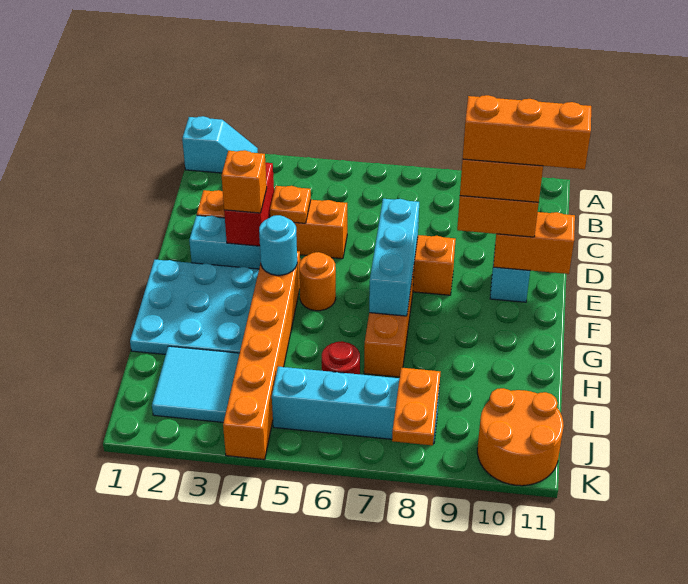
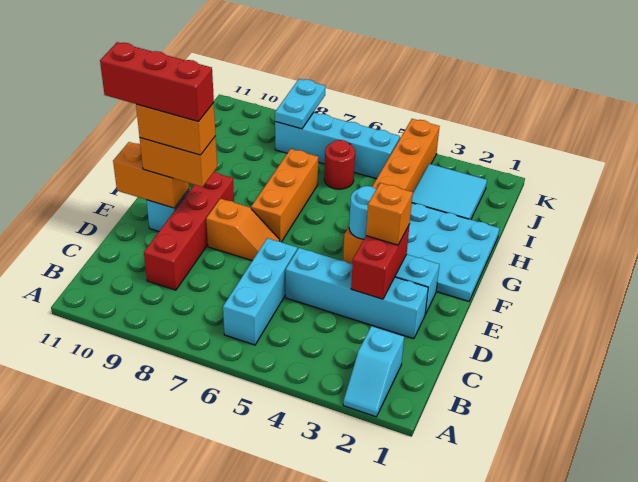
cyan 1x2 slope [182,116,258,173] -> cyan 1x2 slope turned to [343,326,404,417]
none -> red 1x4 brick [144,172,234,290]
orange 1x4 brick [197,190,347,259] -> cyan 1x4 brick [286,248,428,339]
orange 1x1 plate [270,186,311,223] -> none
cyan 1x3 brick [369,199,419,316] -> cyan 1x3 brick moved to [223,238,297,345]
orange 1x3 brick [463,95,591,169] -> red 1x3 brick [100,42,214,122]
orange 1x1 round brick [299,252,336,311] -> none
orange 1x2 plate [392,368,440,445] -> cyan 1x2 plate [275,79,326,129]
orange 2x2 round brick [477,388,564,486] -> none

